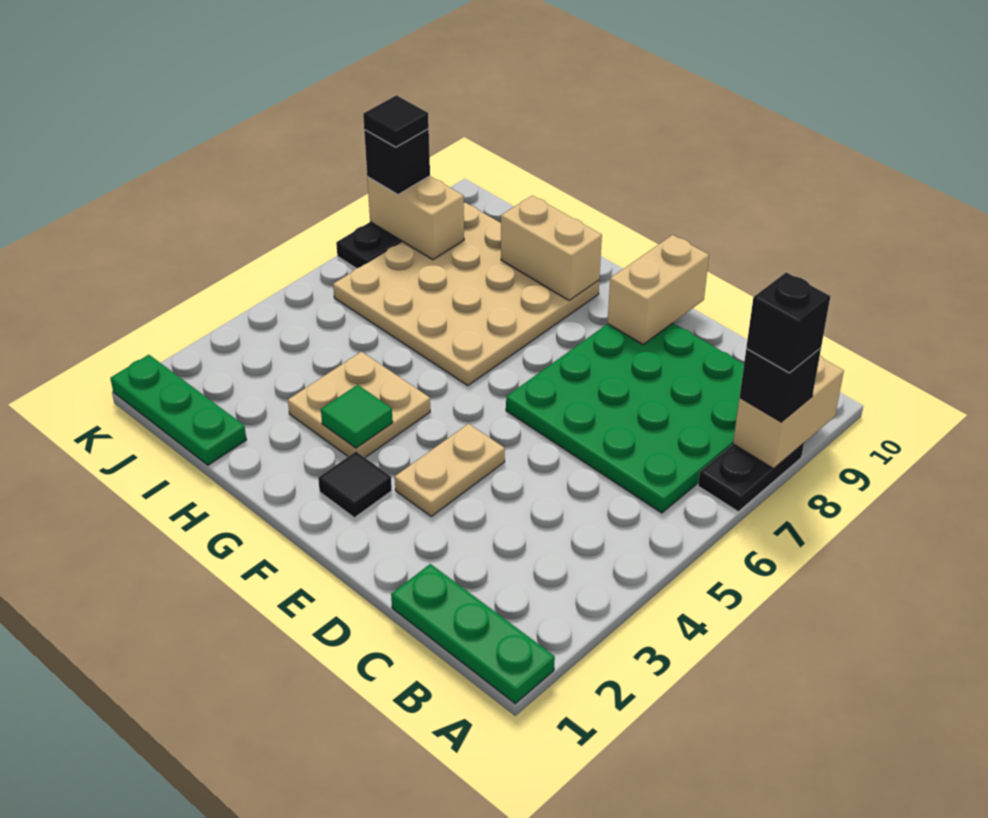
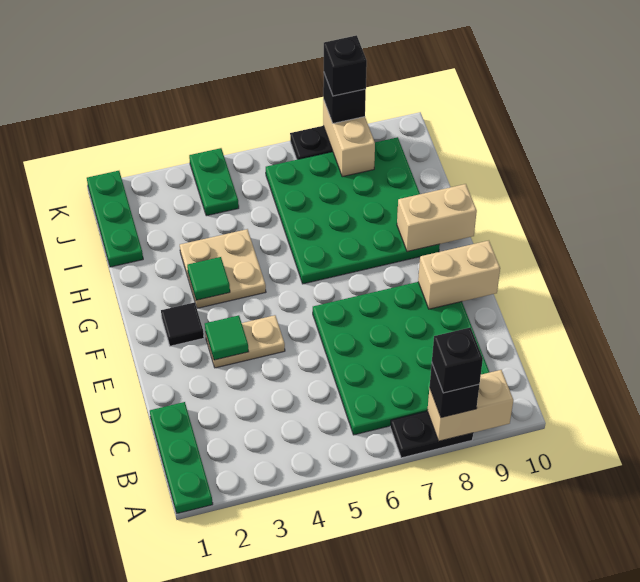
none -> green 1x1 tile [205,315,249,360]
tan 4x4 plate [333,203,599,386] -> green 4x4 plate [266,137,440,284]
tan 1x2 brick [501,196,602,300] -> tan 1x2 brick turned to [397,184,477,252]
none -> green 1x2 plate [189,148,239,216]
black 1x1 tile [363,95,429,147] -> black 1x1 brick [324,35,367,96]

